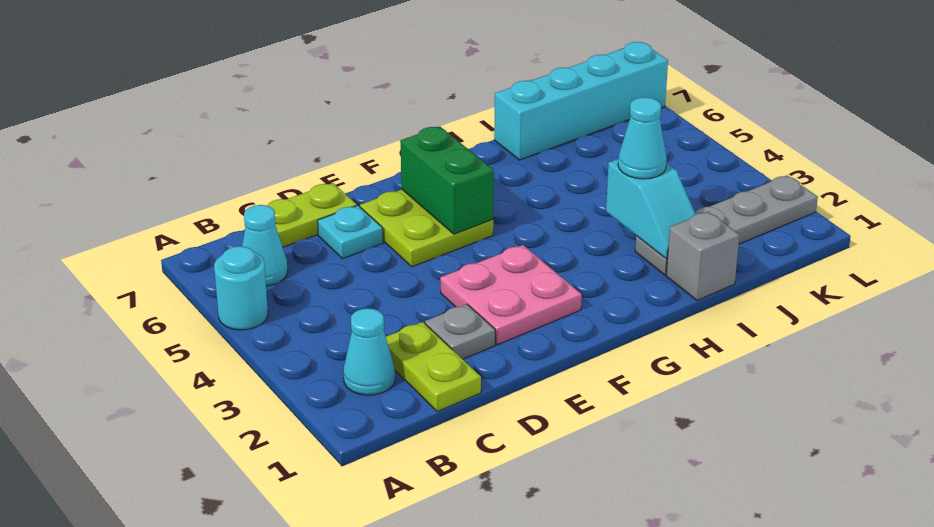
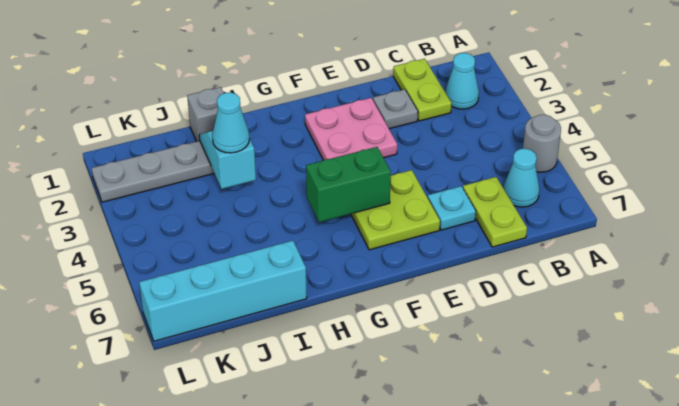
cyan 1x1 round brick [214,246,268,330] -> grey 1x1 round brick [523,115,561,172]
lime 1x2 plate [267,183,357,247] -> lime 1x2 plate turned to [463,177,527,247]
green 1x2 brick [400,126,494,234] -> green 1x2 brick turned to [306,147,391,222]

